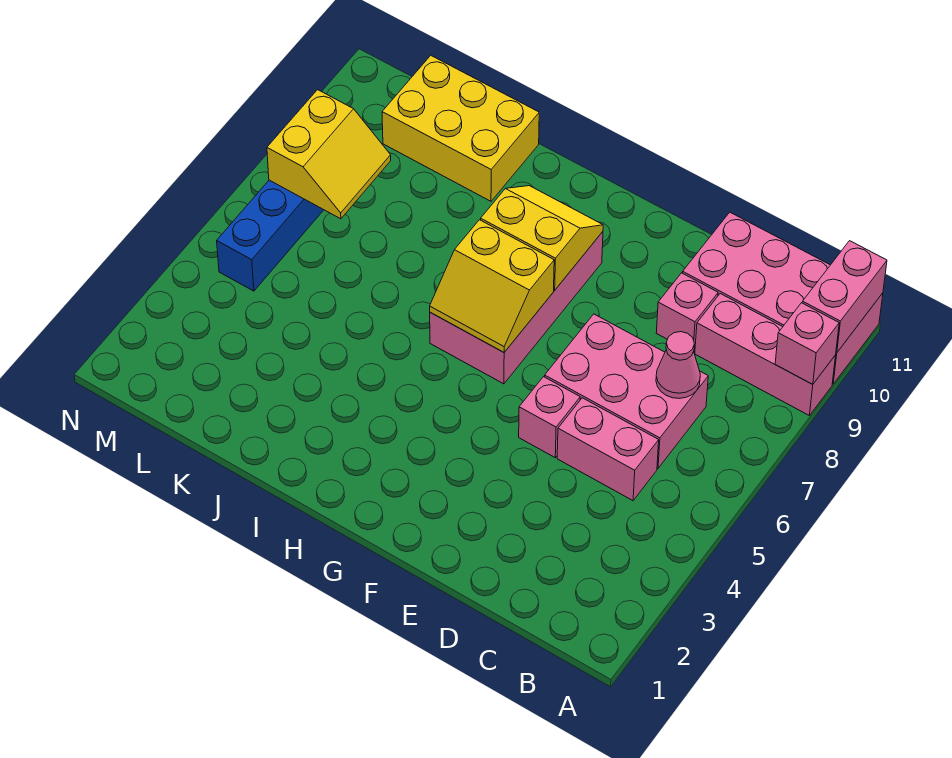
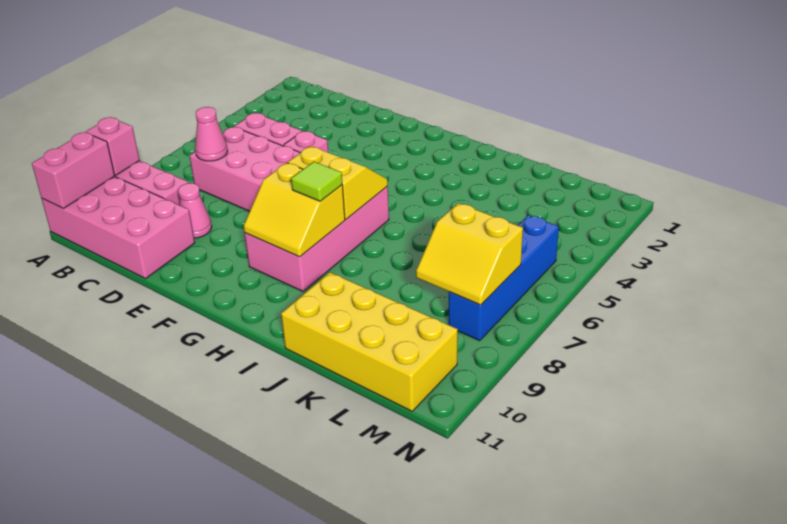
pink 1x1 brick [656,273,718,351] -> pink 1x1 cone [178,183,212,238]
none -> lime 1x1 tile [291,162,342,201]
yellow 2x3 brick [382,56,539,201] -> yellow 2x4 brick [281,272,458,411]
yellow 2x2 slope [267,90,391,219] -> yellow 2x2 slope turned to [416,203,523,305]

